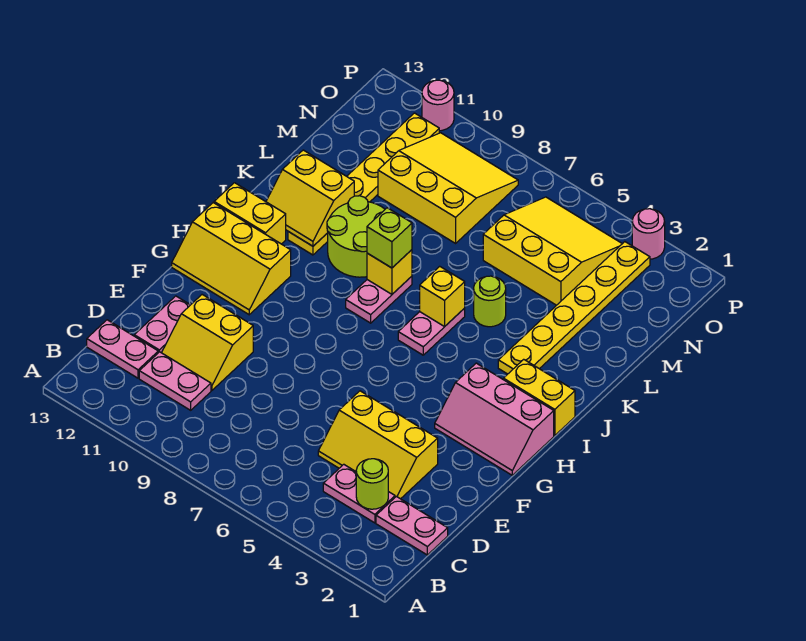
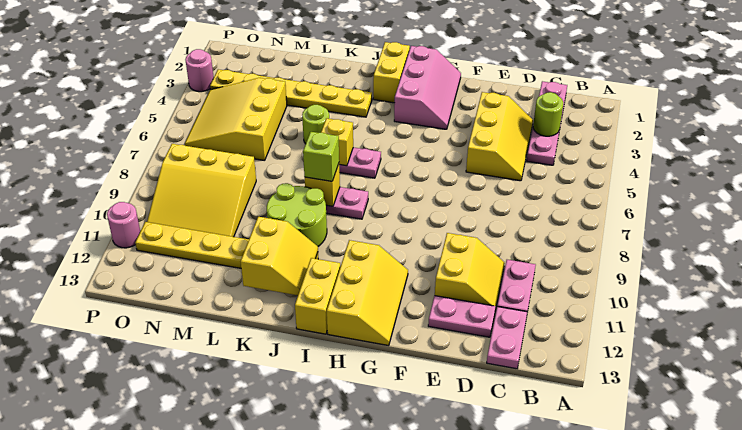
yellow 3x3 slope [378,133,518,243] -> yellow 3x3 slope turned to [147,144,256,237]

